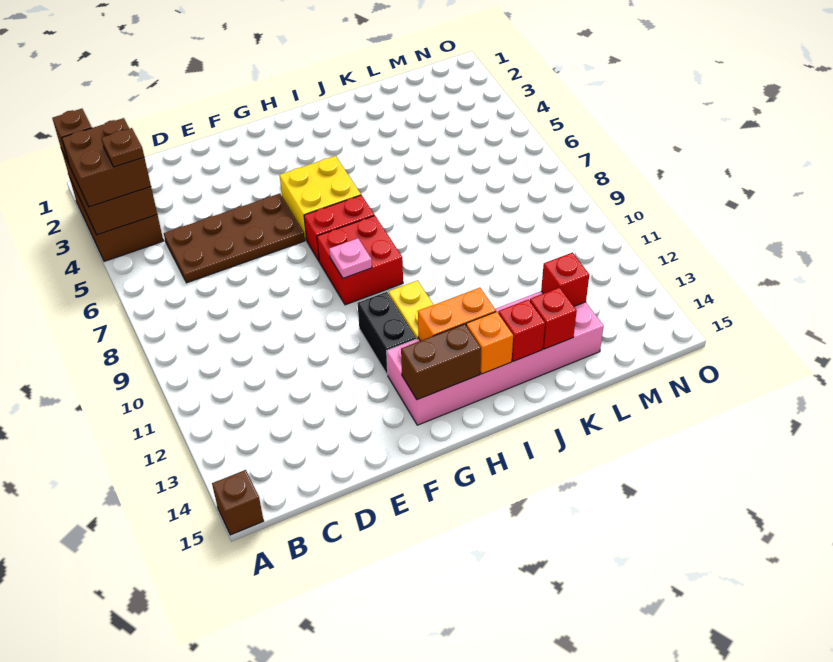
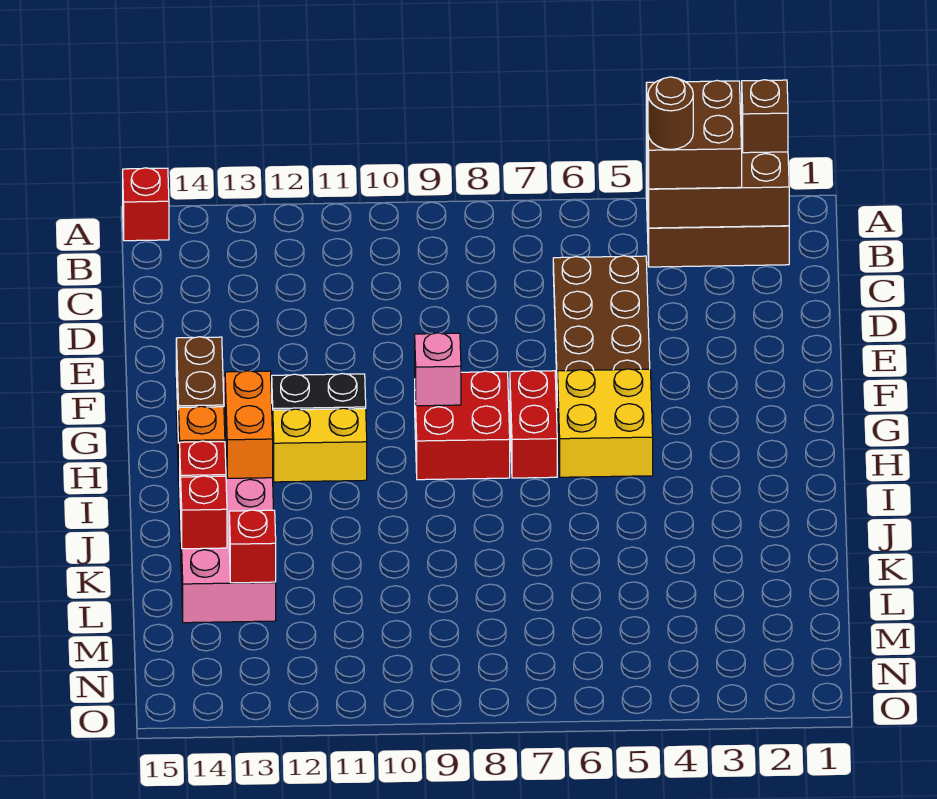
brown 1x1 brick [212,470,264,535] -> red 1x1 brick [123,168,169,241]
brown 1x1 plate [101,128,144,167] -> brown 1x1 round brick [648,77,693,149]
pink 1x1 plate [329,238,372,278] -> pink 1x1 brick [415,333,461,406]

